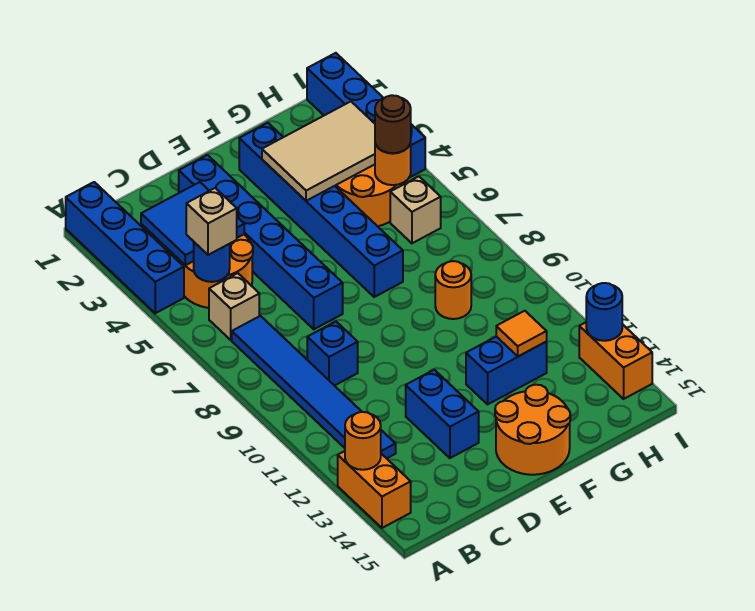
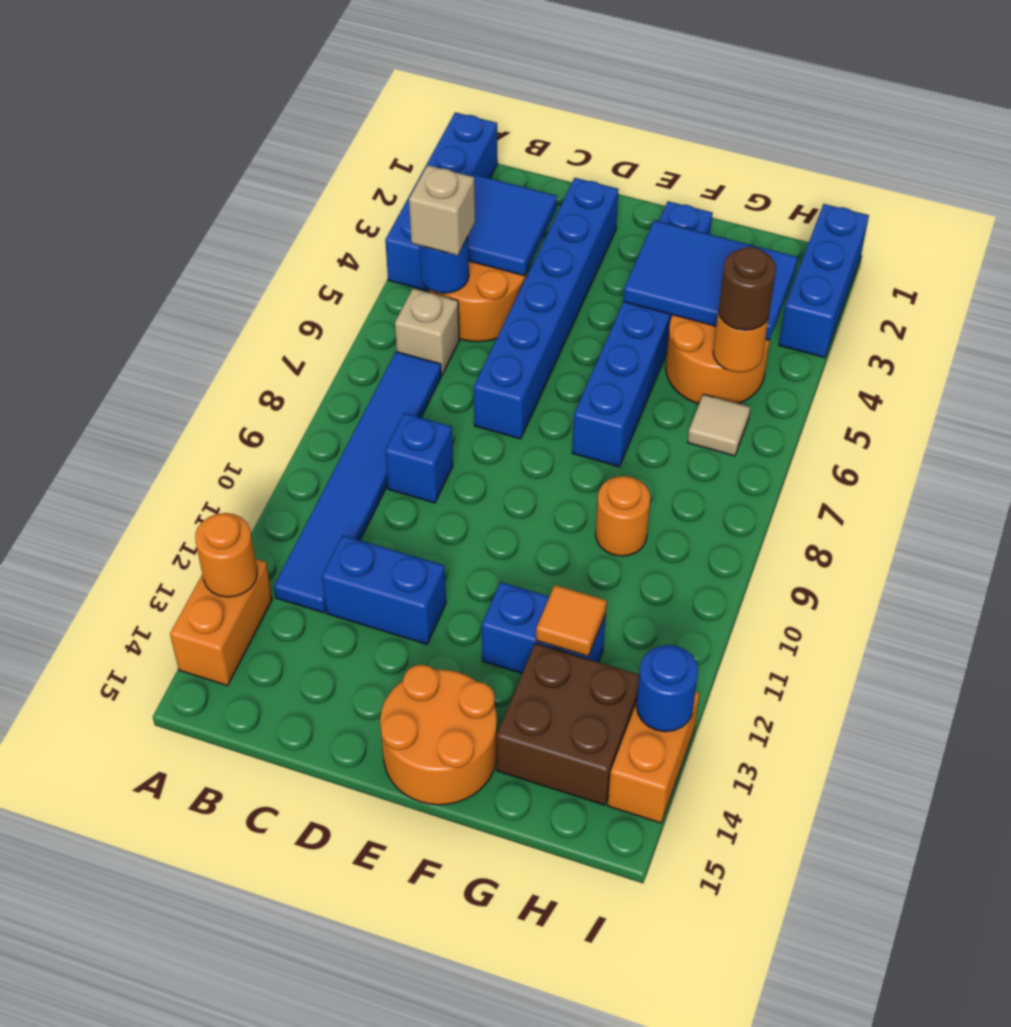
blue 1x2 brick [406,370,479,458] -> blue 1x2 brick turned to [322,535,446,644]
tan 2x3 tile [262,102,375,201] -> blue 2x3 tile [623,220,798,340]
none -> brown 2x2 brick [496,643,639,805]
tan 1x1 brick [390,177,441,243] -> tan 1x1 tile [687,394,750,456]
blue 1x4 brick [307,53,425,178] -> blue 1x3 brick [779,204,869,358]

